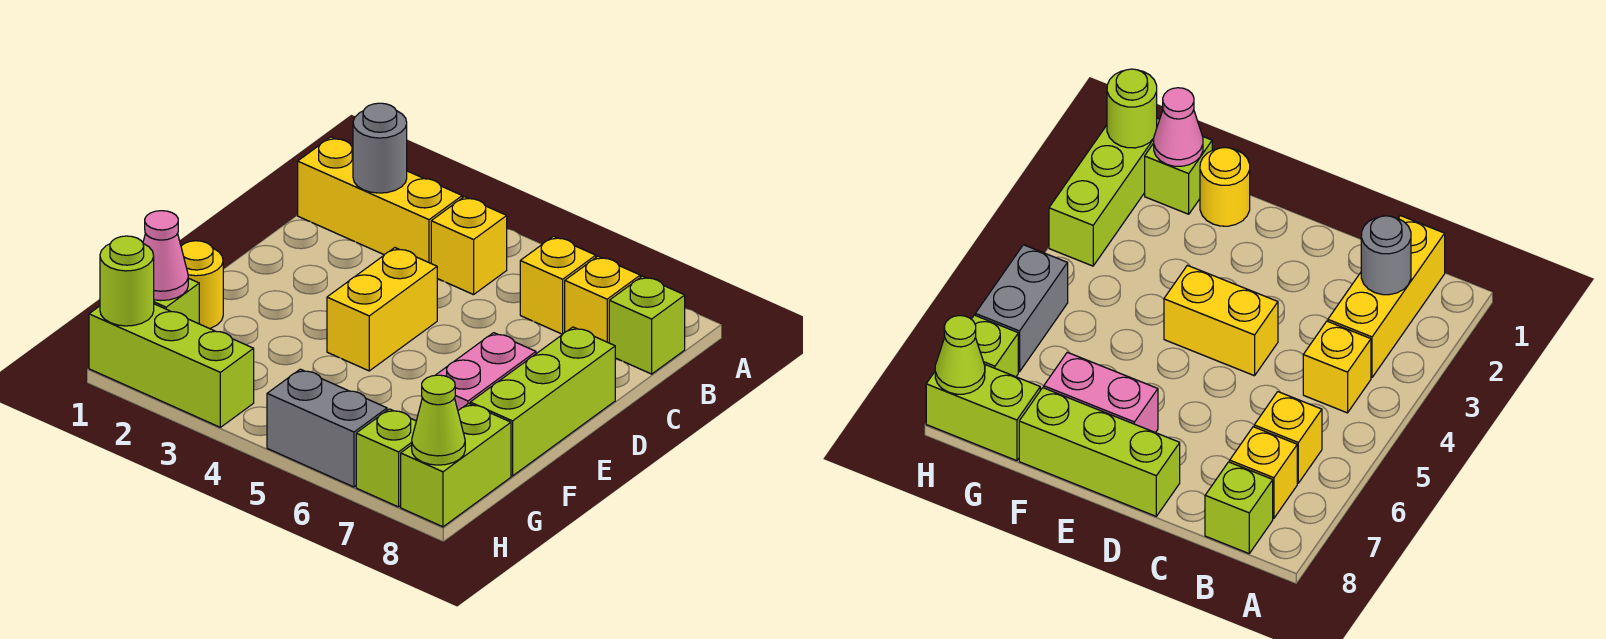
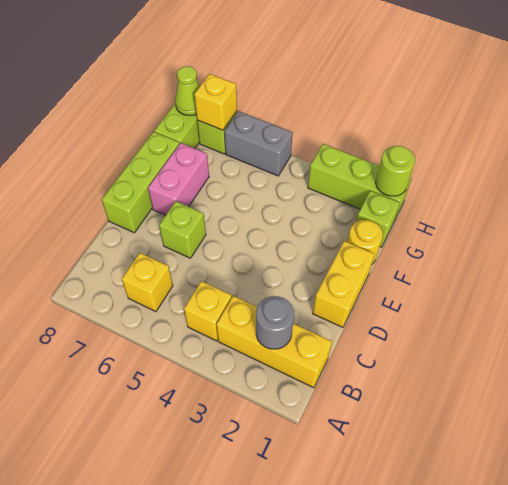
yellow 1x1 brick [565,256,640,343] -> yellow 1x1 brick moved to [194,74,237,130]
lime 1x1 brick [609,276,685,374] -> lime 1x1 brick moved to [159,201,206,258]
yellow 1x2 brick [327,248,437,371] -> yellow 1x2 brick moved to [313,241,375,327]
pink 1x1 cone [143,211,188,301] -> none

